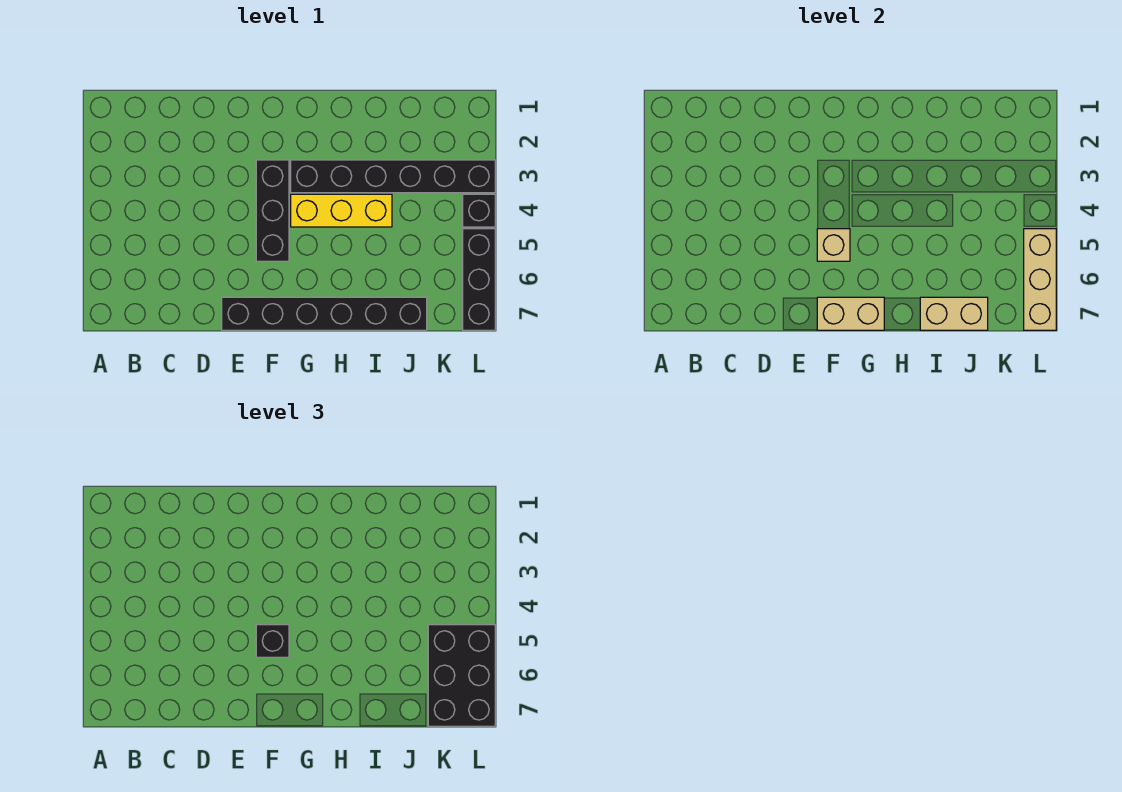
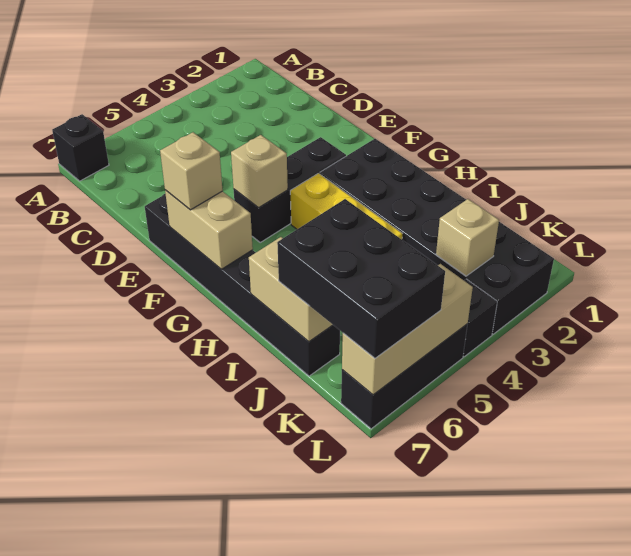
black 1x1 brick [256,625,289,657] -> black 1x1 brick moved to [52,114,109,181]
none -> tan 1x1 brick [160,132,223,210]
black 1x6 brick [291,160,495,193] -> black 2x6 brick [320,139,554,334]
none -> tan 1x1 brick [436,199,499,276]
black 2x3 brick [428,625,495,726] -> black 2x3 brick turned to [277,199,445,358]

